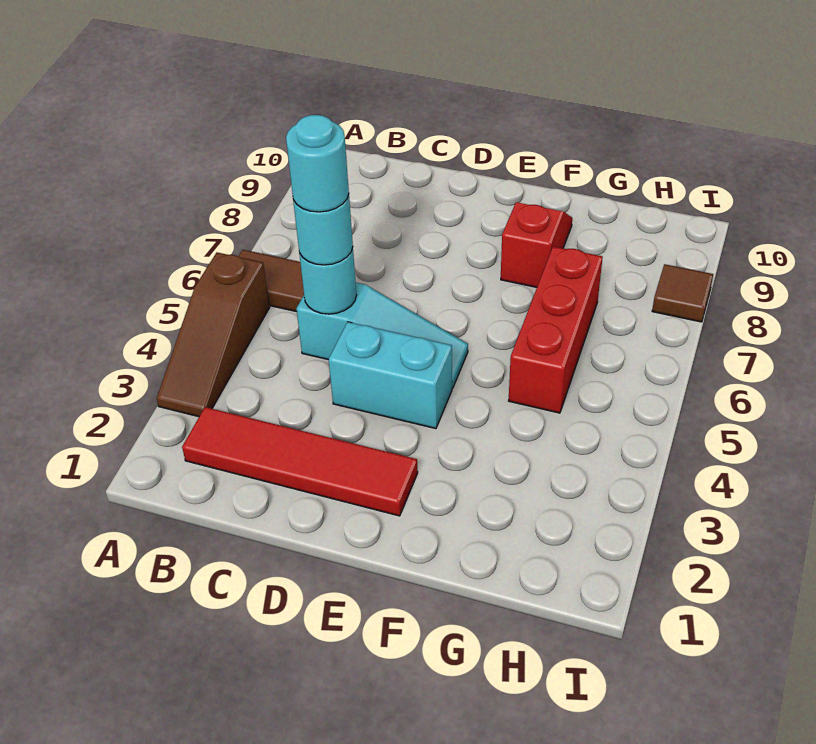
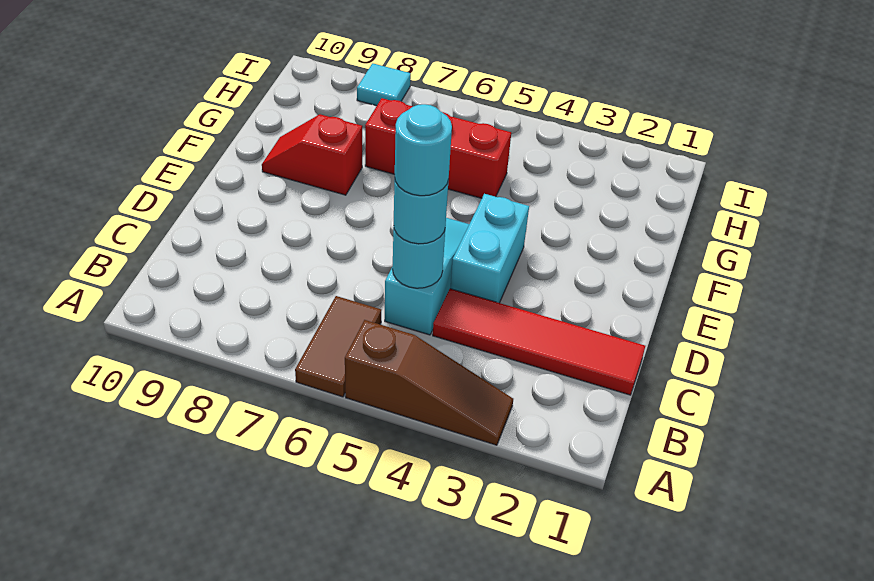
red 1x4 tile [182,407,418,516] -> red 1x4 tile turned to [433,289,645,395]
brown 1x1 tile [652,264,713,322] -> cyan 1x1 tile [357,63,411,106]

